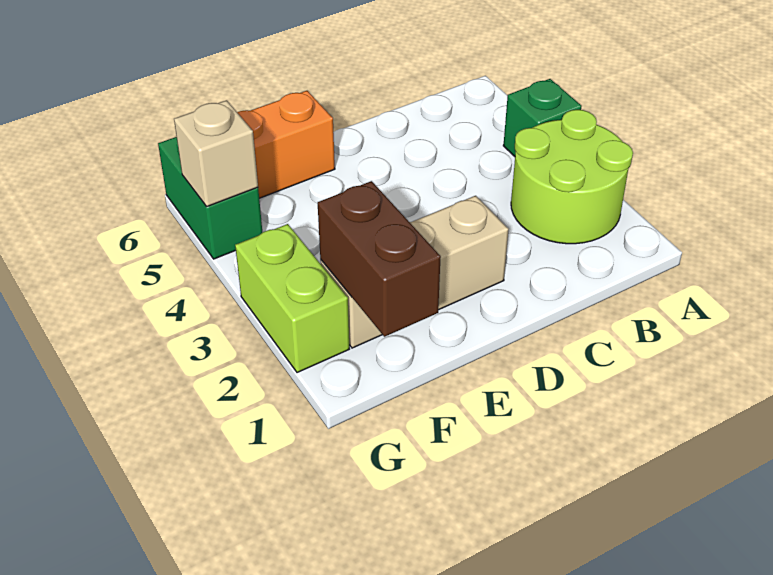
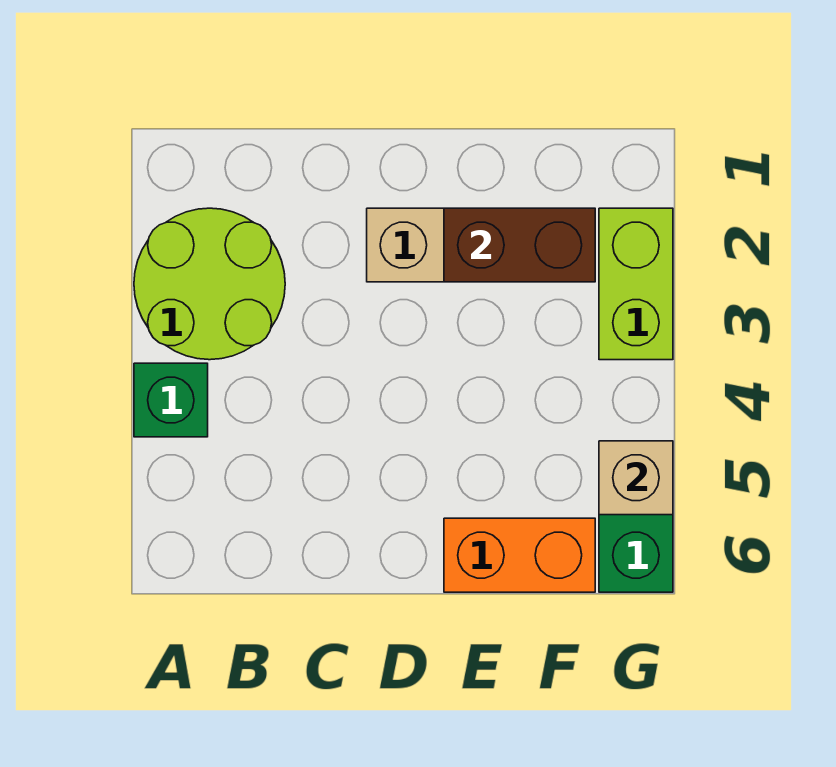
brown 1x2 brick [318,181,441,337] -> brown 1x2 brick turned to [444,208,595,282]

